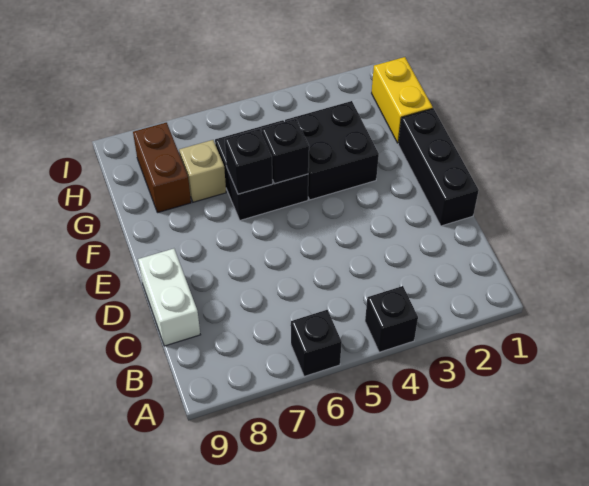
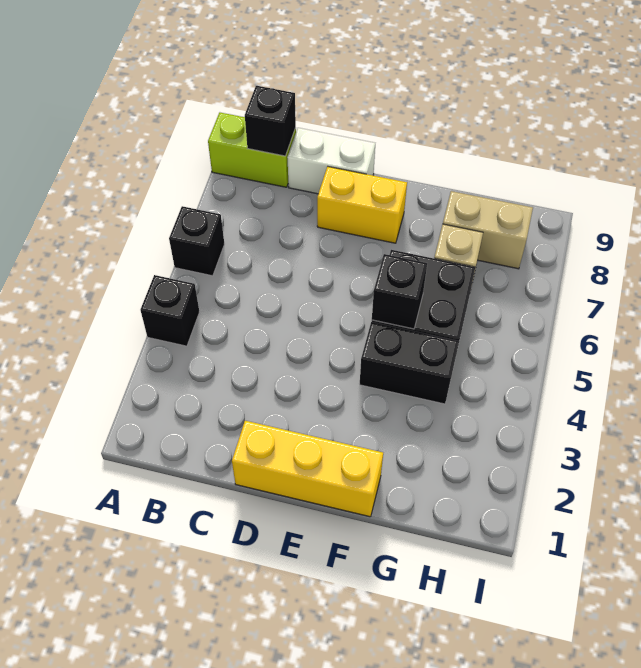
none -> lime 1x2 brick [208,113,296,187]
black 1x3 brick [398,109,479,226] -> yellow 1x3 brick [232,421,383,517]
black 2x2 brick [285,101,379,200] -> black 1x2 brick [360,322,459,404]
black 1x1 brick [225,129,273,194] -> black 1x1 brick moved to [245,86,296,156]
yellow 1x2 brick [372,57,433,143] -> yellow 1x2 brick moved to [317,167,407,243]
brown 1x2 brick [133,123,191,213] -> tan 1x2 brick [443,191,533,269]

